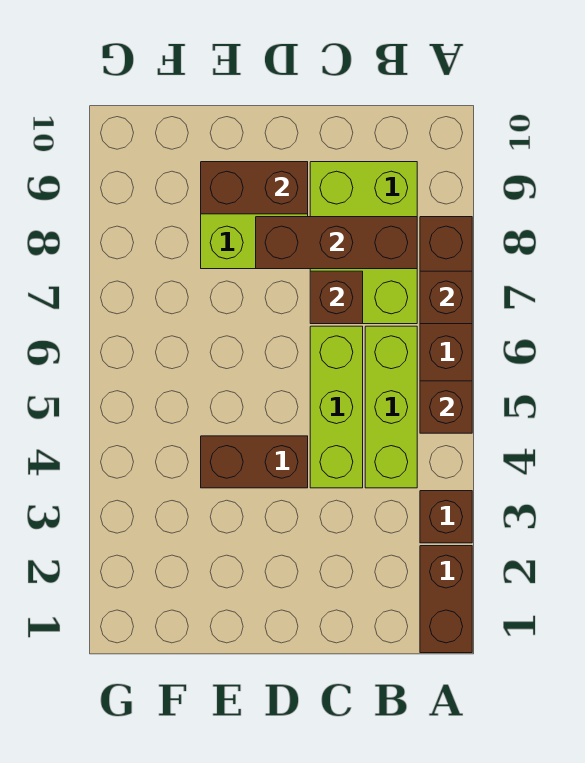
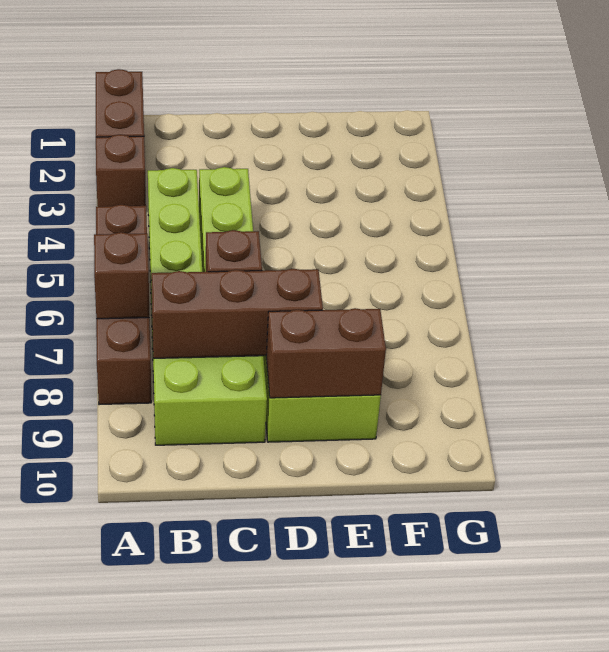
brown 1x1 brick [420,381,472,433] -> none
brown 1x2 brick [201,436,308,488] -> none

